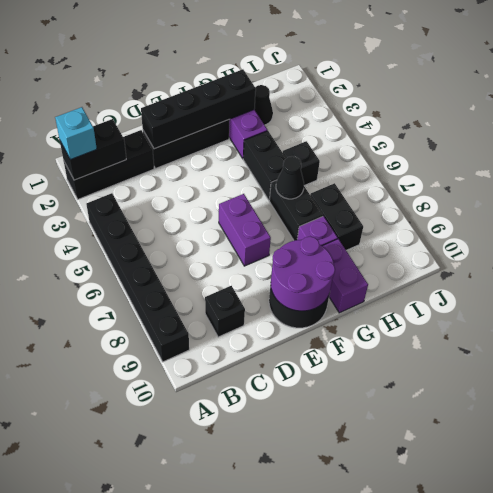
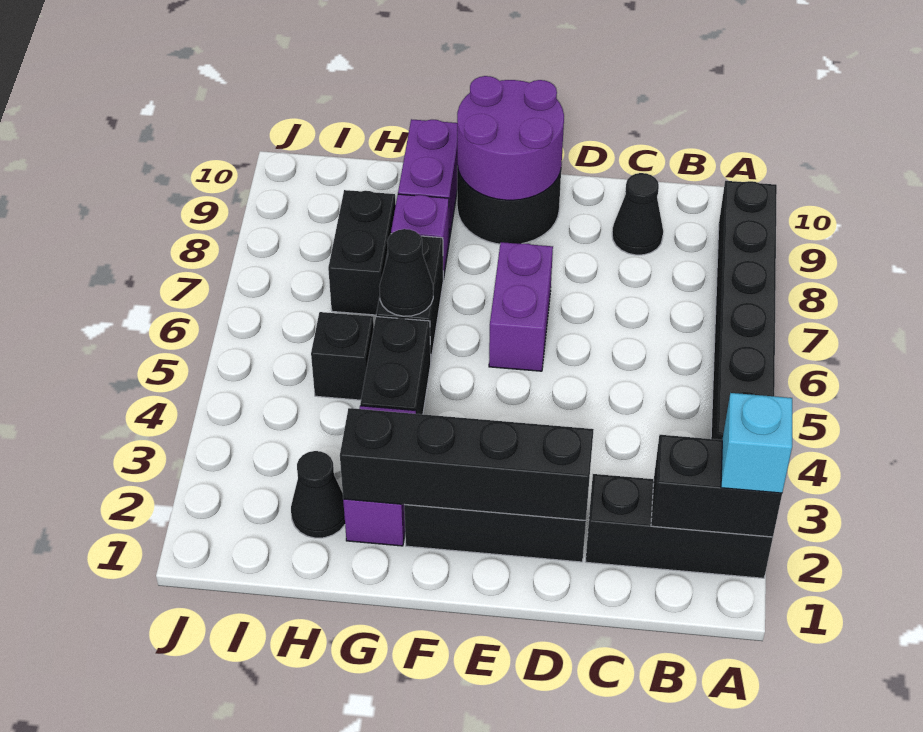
black 1x1 brick [205,286,245,337] -> black 1x1 cone [612,173,663,255]

